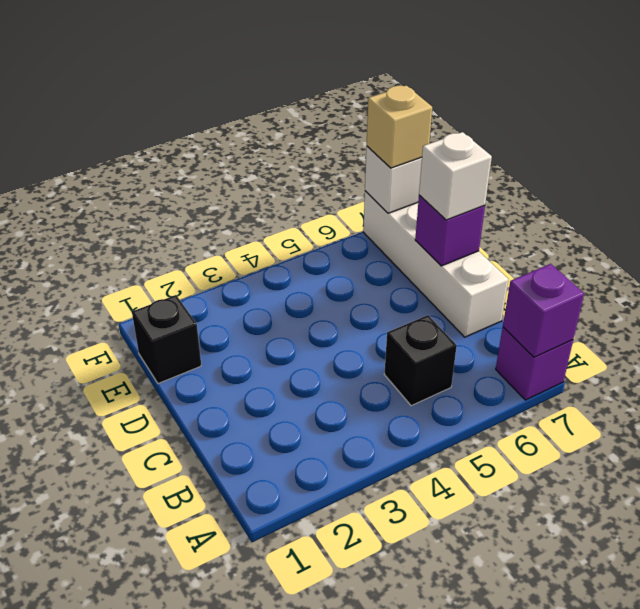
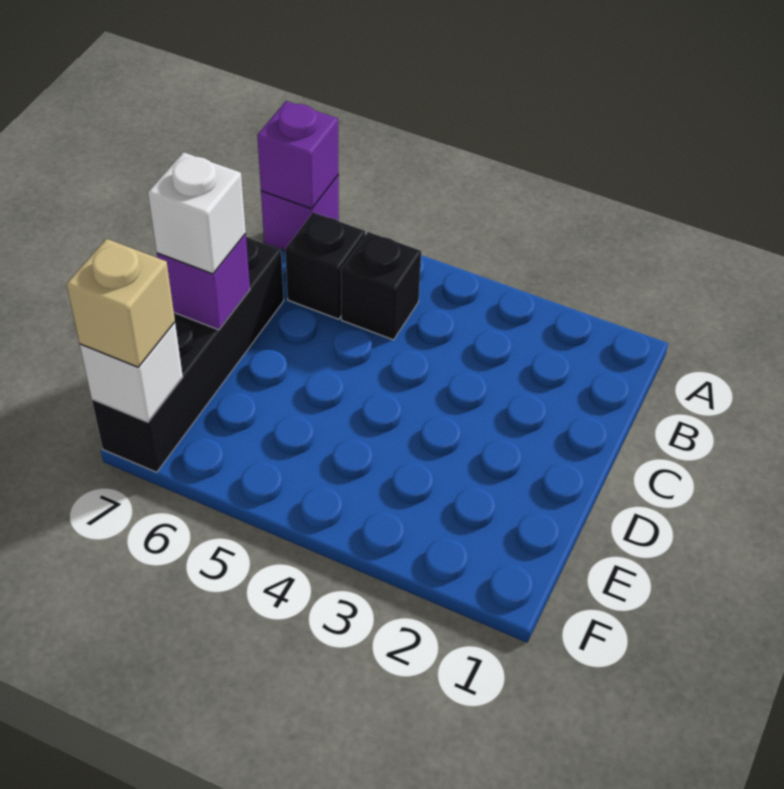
white 1x4 brick [363,191,508,337] -> black 1x4 brick [92,237,284,472]
black 1x1 brick [132,295,201,384] -> black 1x1 brick moved to [285,212,365,319]

